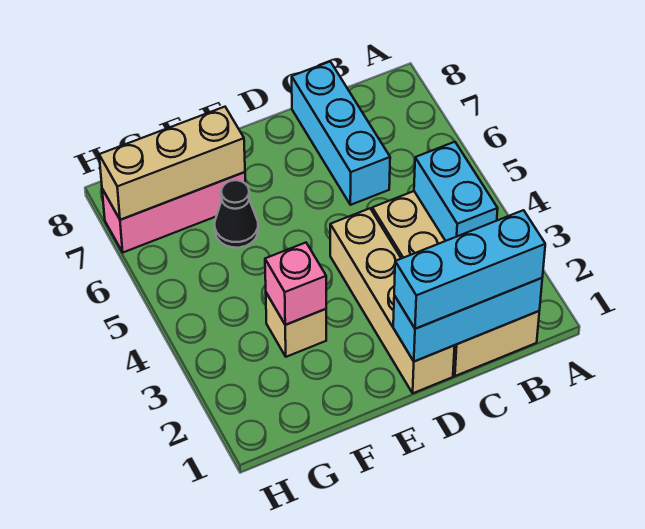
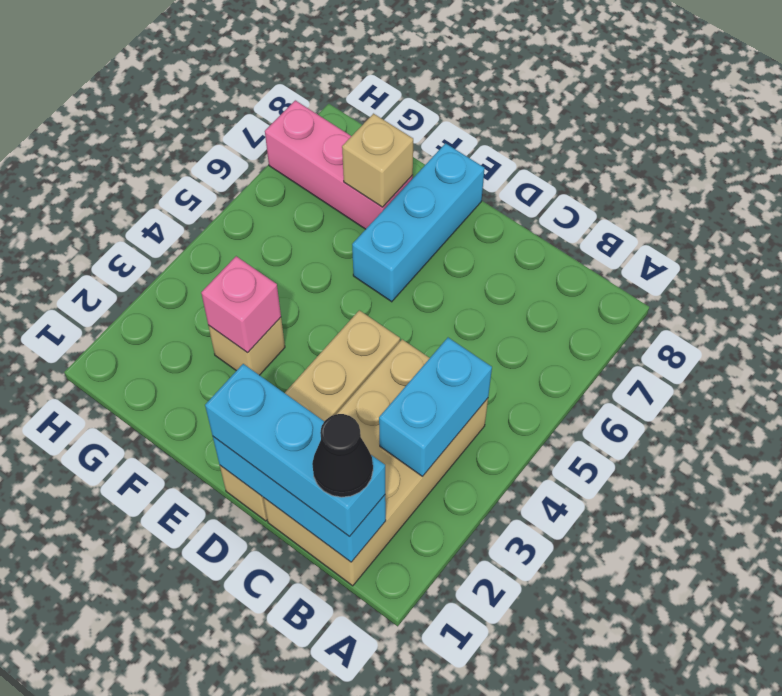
cyan 1x3 brick [292,62,390,205] -> cyan 1x3 brick moved to [352,143,485,302]
black 1x1 cone [215,180,258,248] -> black 1x1 cone moved to [312,414,373,497]
tan 1x3 brick [99,107,245,220] -> tan 1x1 brick [342,114,413,207]

